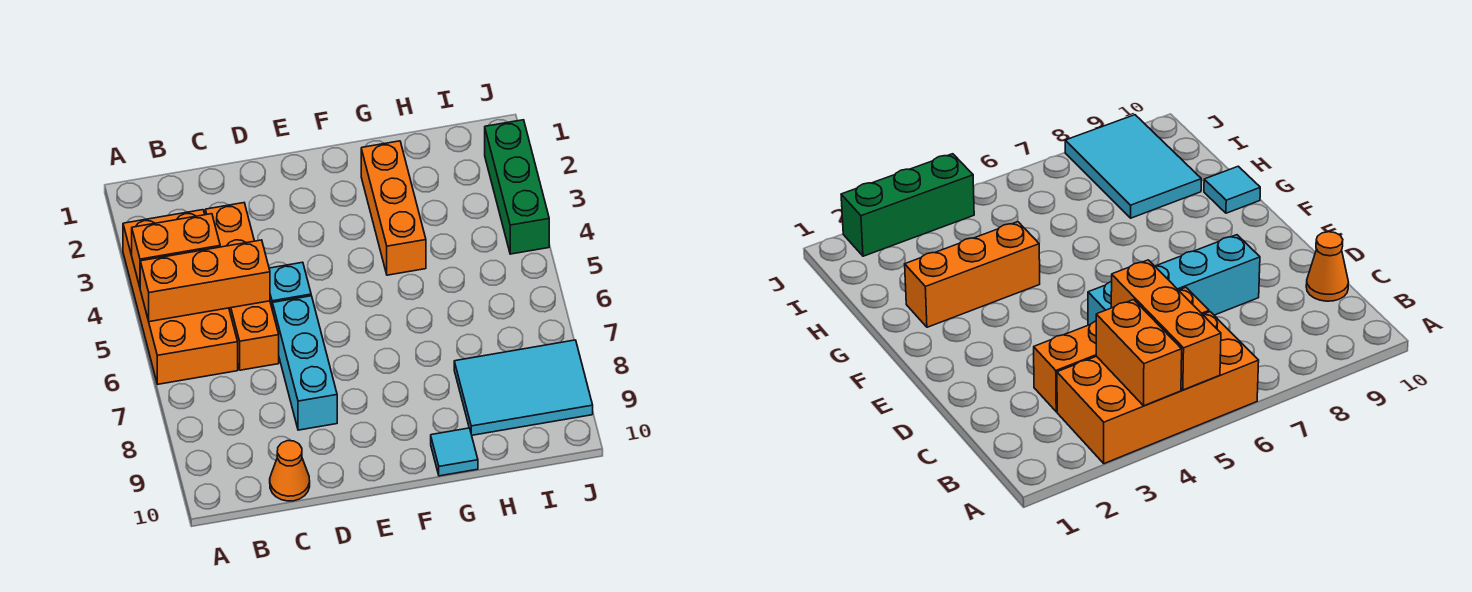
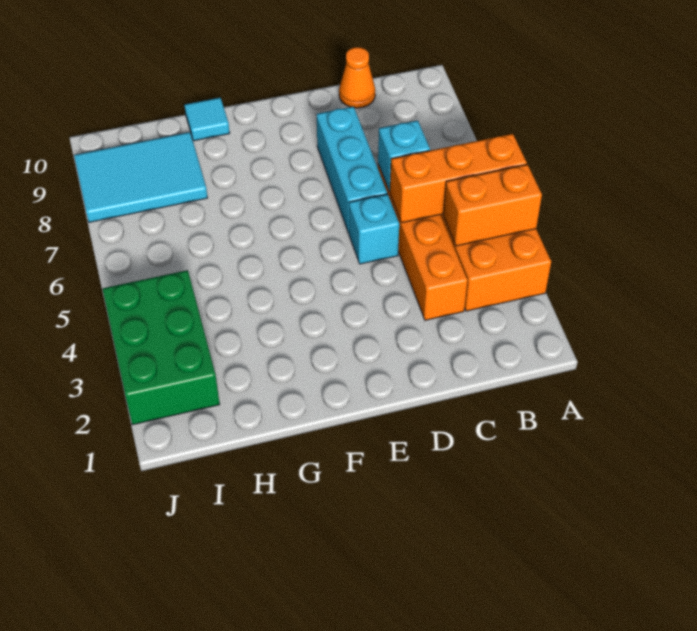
none -> cyan 1x1 brick [378,120,430,192]
orange 1x3 brick [361,141,426,275] -> none
green 1x3 brick [485,120,549,254] -> green 2x3 brick [102,270,220,425]

